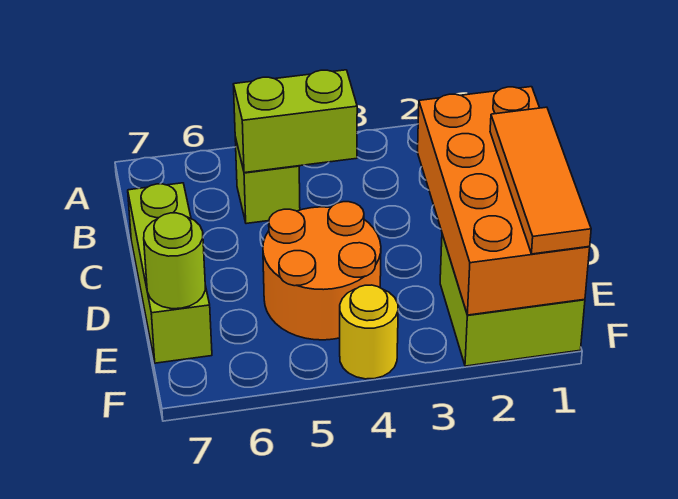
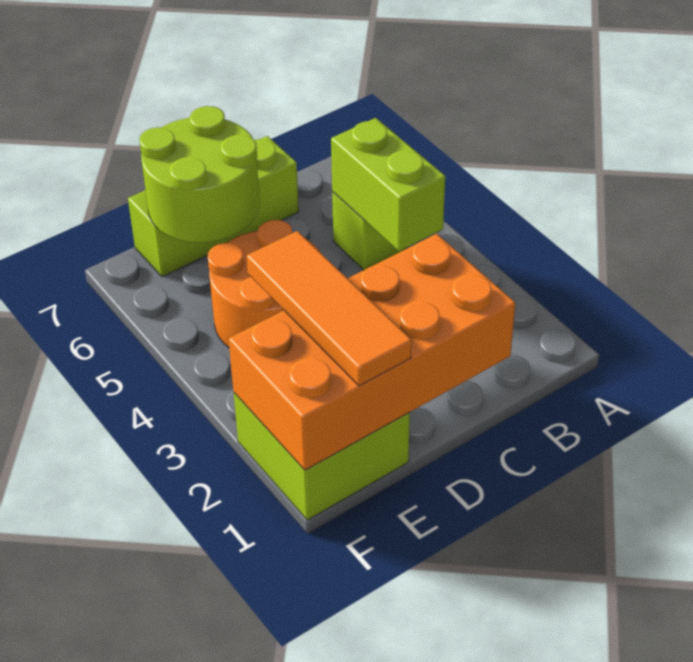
orange 1x3 tile [490,107,591,254] -> orange 1x3 tile turned to [247,231,412,386]
lime 1x1 round brick [144,213,205,309] -> lime 2x2 round brick [140,106,260,243]
yellow 1x1 round brick [340,285,398,379] -> none

